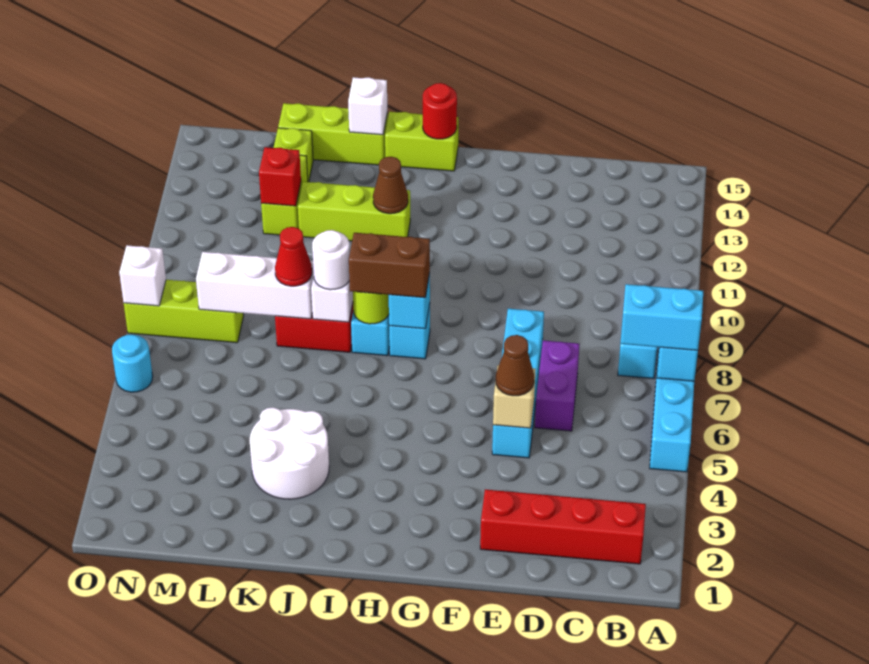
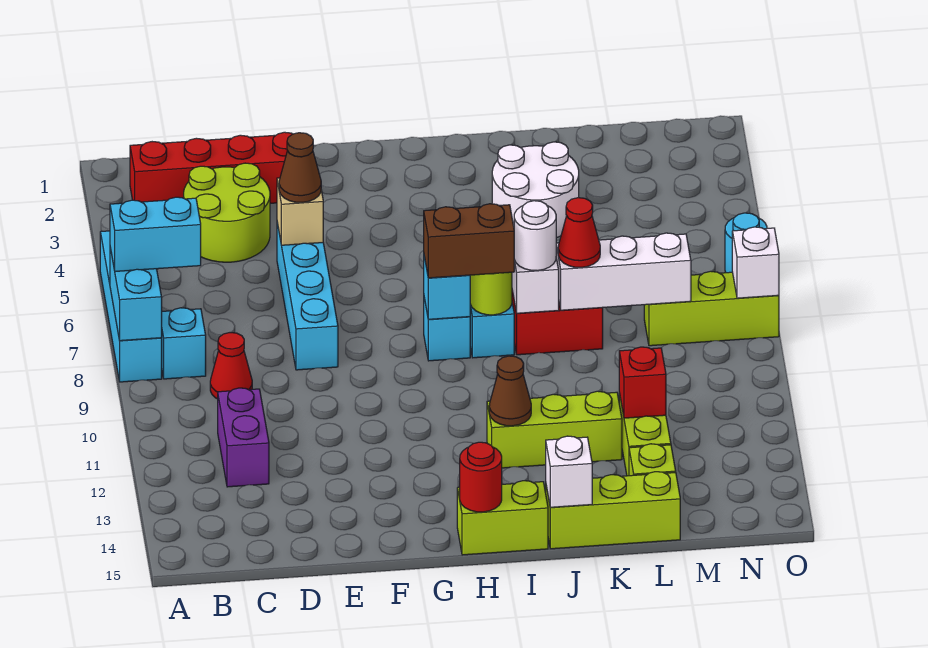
none -> lime 2x2 round brick [184,163,270,262]
none -> red 1x1 cone [210,333,252,399]
purple 1x2 brick [535,340,579,431] -> purple 1x2 brick moved to [218,388,269,487]

